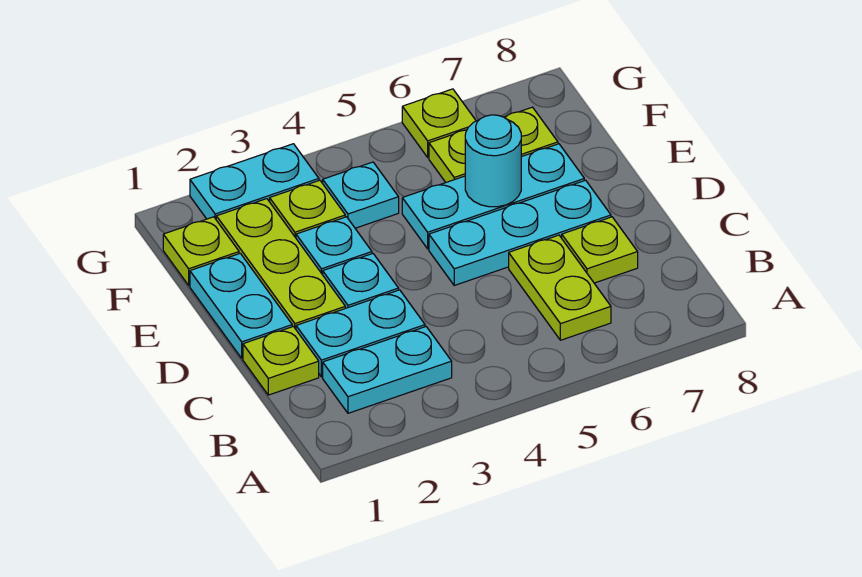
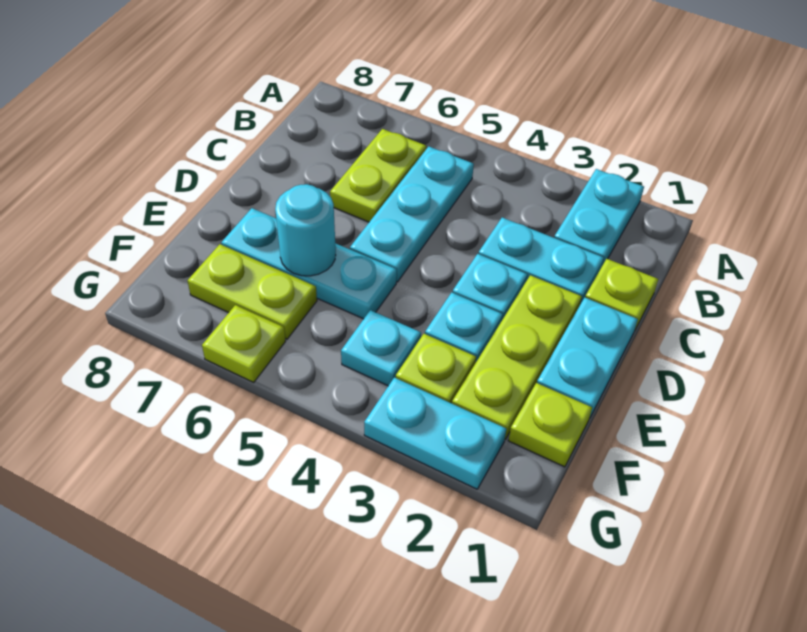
cyan 1x2 plate [323,327,452,413] -> cyan 1x2 plate turned to [554,169,644,265]
lime 1x1 plate [562,217,638,283] -> none
cyan 1x3 plate [429,180,611,285] -> cyan 1x3 plate turned to [350,146,474,282]

